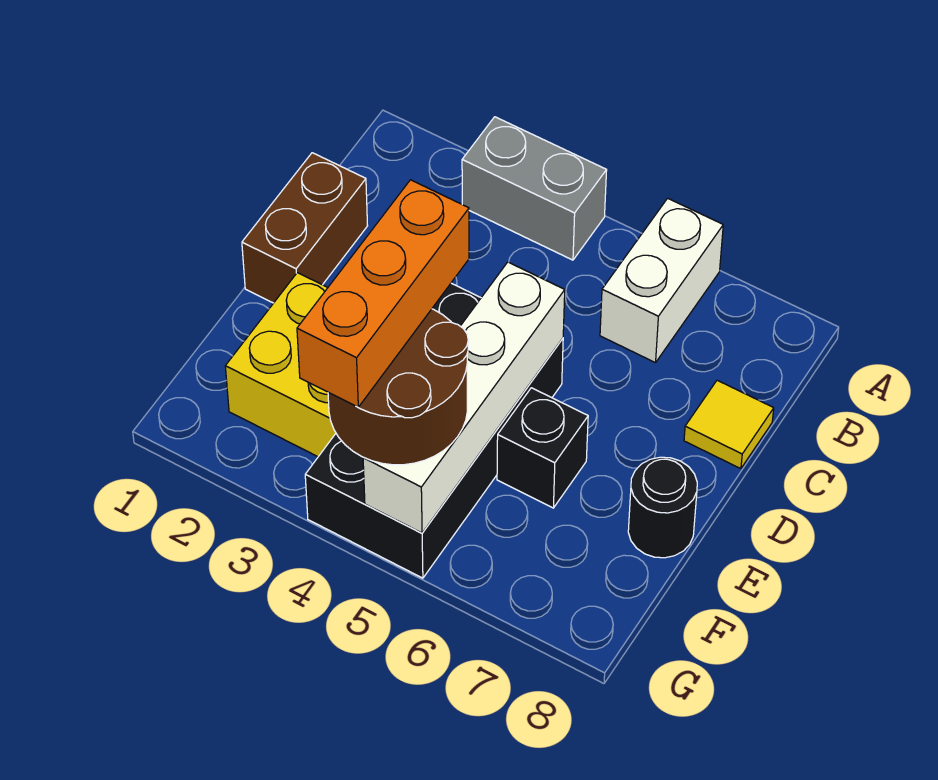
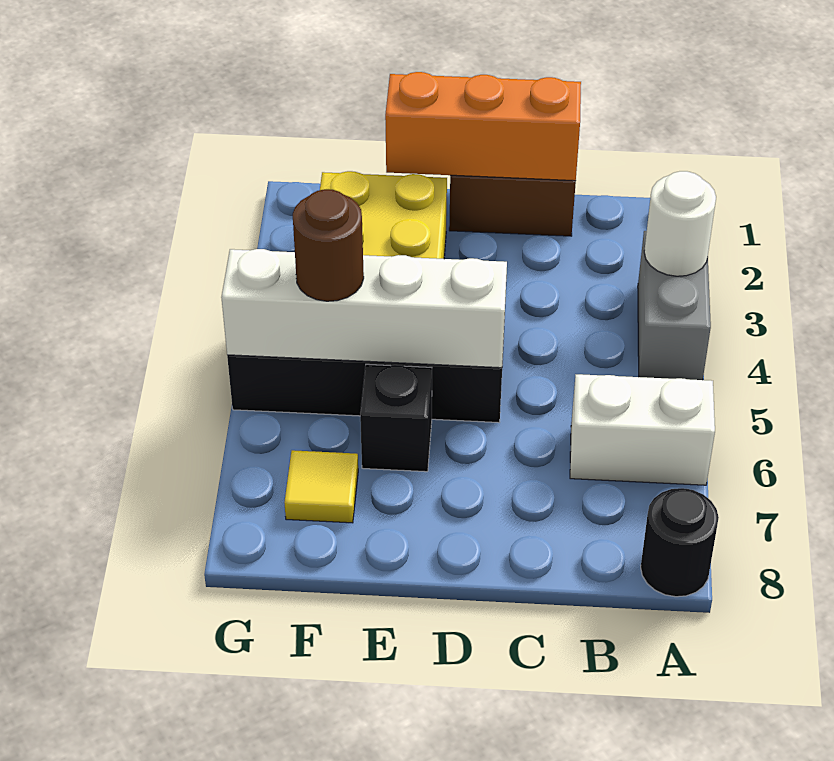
none -> white 1x1 round brick [644,171,716,276]
yellow 1x1 tile [684,380,774,469] -> yellow 1x1 tile moved to [284,450,358,523]
orange 1x3 brick [297,180,469,407] -> orange 1x3 brick moved to [385,72,581,181]
black 1x1 round brick [628,457,697,558] -> black 1x1 round brick moved to [641,488,719,597]
brown 2x2 round brick [328,309,468,465] -> brown 1x1 round brick [293,189,364,301]

